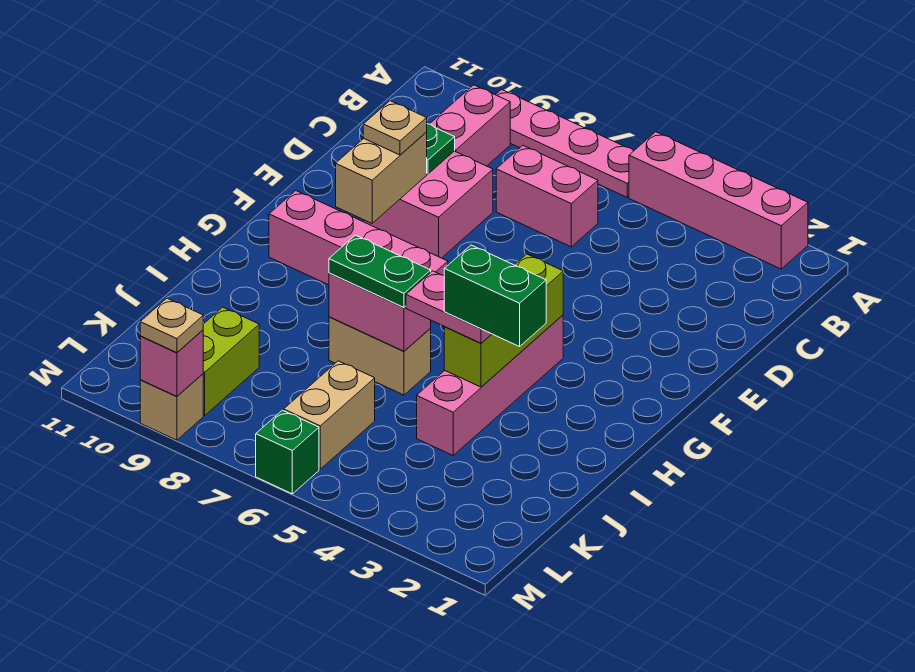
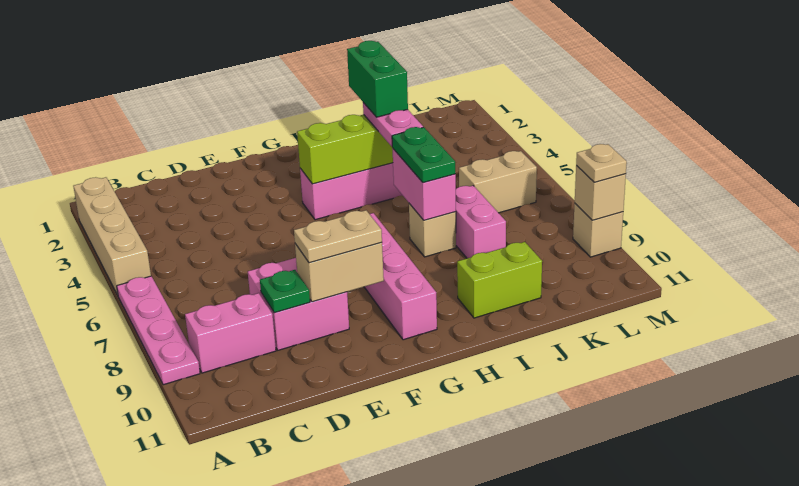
pink 1x4 brick [629,132,808,269] -> tan 1x4 brick [73,177,151,295]
pink 1x2 brick [496,146,598,247] -> pink 1x2 brick moved to [456,186,506,258]
tan 1x1 plate [363,101,427,155] -> tan 1x2 plate [294,210,382,263]
tan 1x2 brick [329,317,431,395] -> tan 1x1 brick [409,204,456,257]
lime 1x2 brick [203,307,259,415] -> lime 1x2 brick moved to [457,242,542,318]
green 1x1 brick [256,410,319,494] -> none
pink 1x1 brick [140,330,203,396] -> tan 1x1 brick [575,166,626,220]

